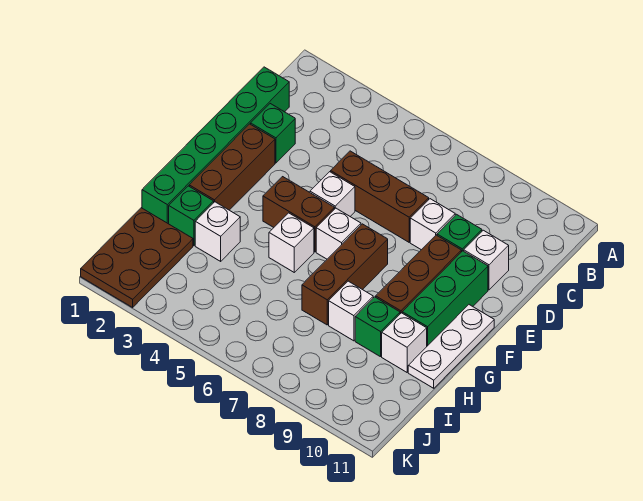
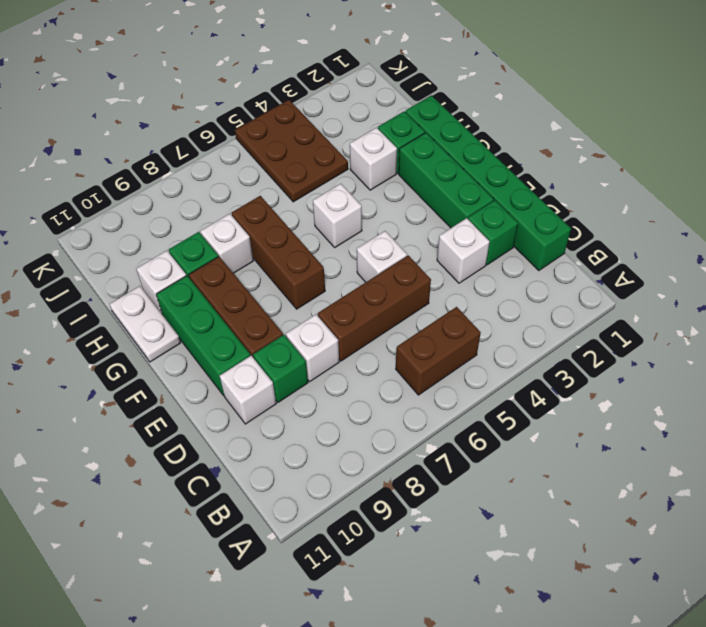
brown 1x3 brick [189,124,275,210] -> green 1x3 brick [399,133,494,228]
brown 1x2 brick [263,177,334,252] -> brown 1x2 brick moved to [396,307,481,395]
white 1x1 brick [316,208,361,259] -> white 1x1 brick moved to [437,218,490,283]
white 1x3 plate [408,305,494,388] -> white 1x2 plate [110,286,181,362]
brown 2x3 plate [81,208,193,307] -> brown 2x3 plate moved to [235,100,348,202]

